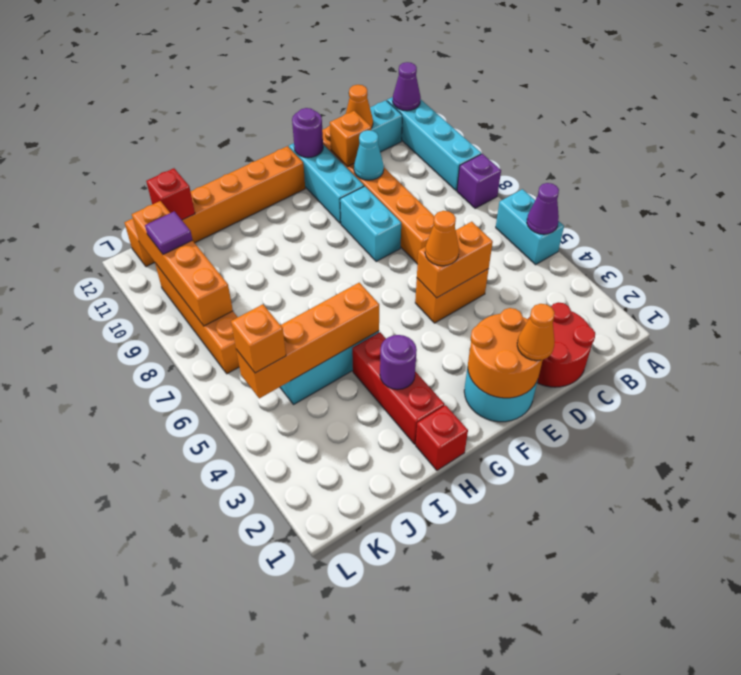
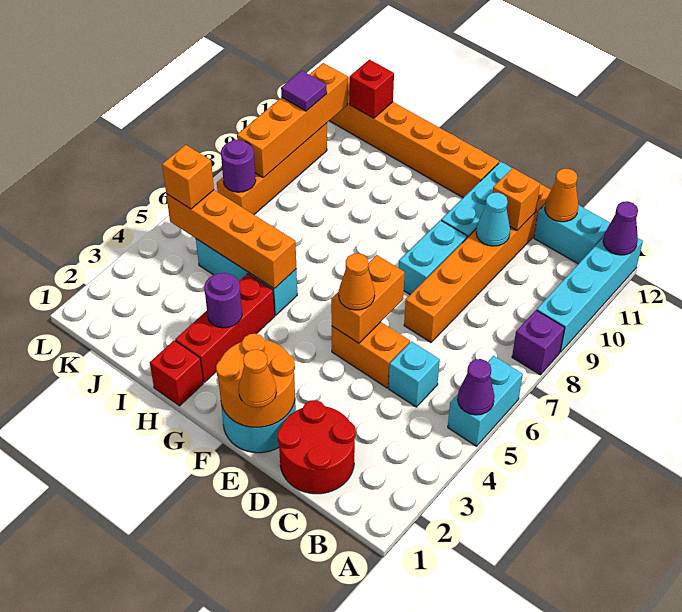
none -> cyan 1x1 brick [389,341,440,407]
orange 1x2 brick [417,222,493,298] -> orange 1x2 brick turned to [331,255,405,343]
purple 1x1 round brick [292,108,323,158] -> purple 1x1 round brick moved to [221,140,256,192]

